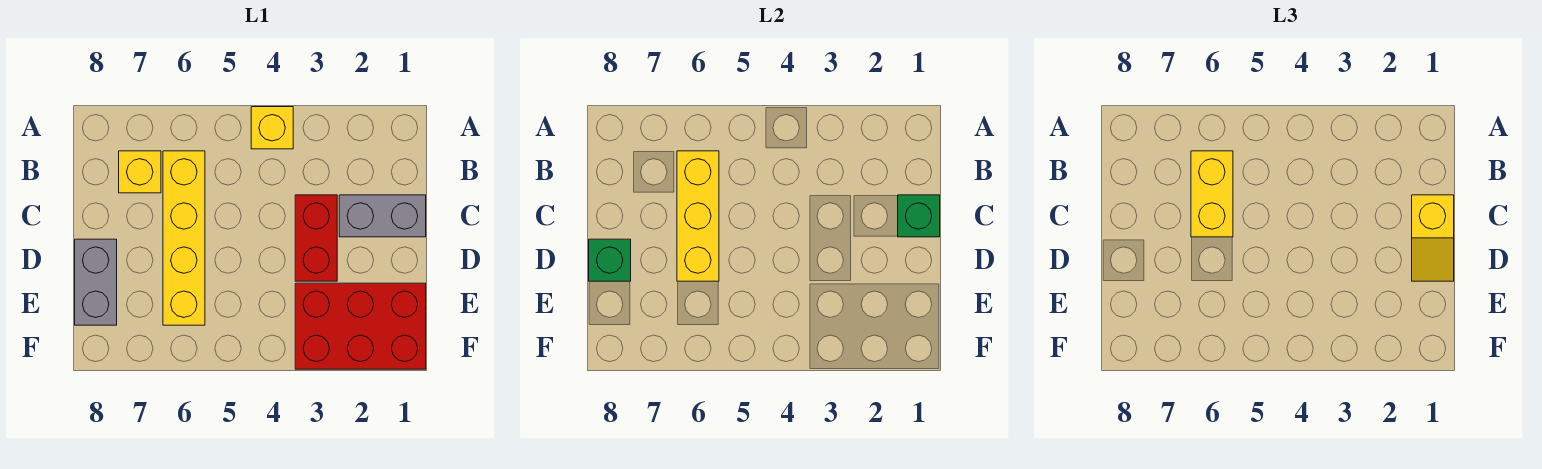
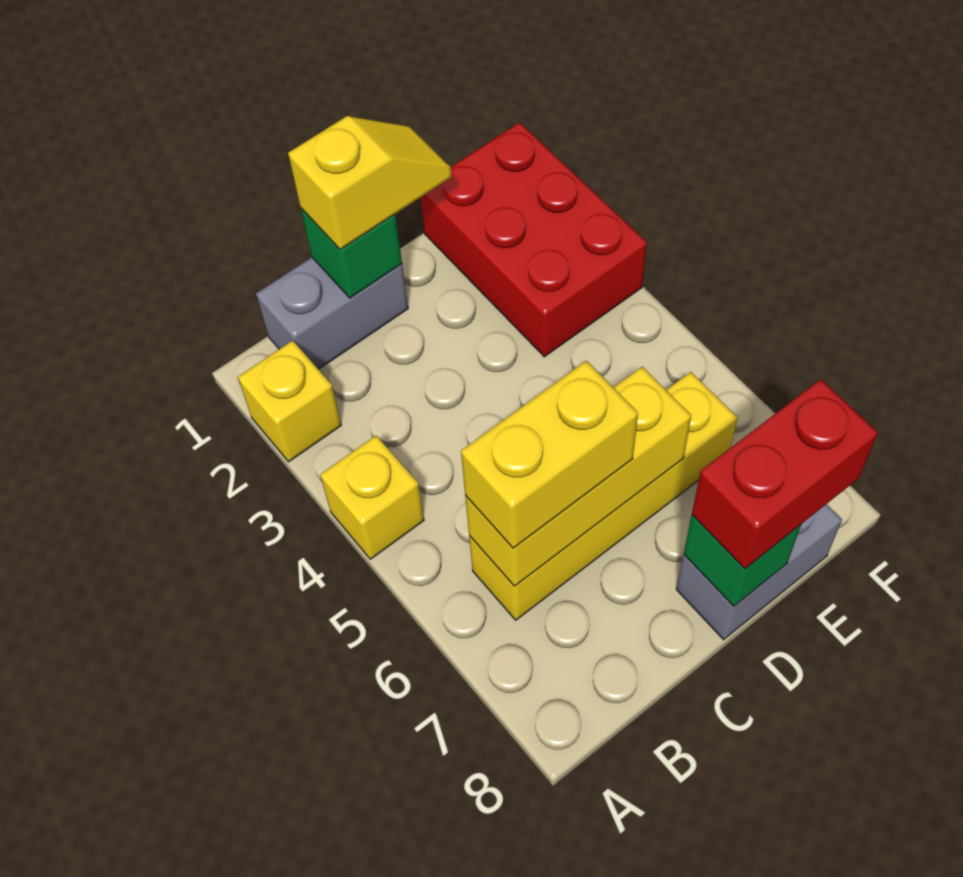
yellow 1x1 brick [119,151,161,193] -> yellow 1x1 brick moved to [238,340,341,462]
grey 1x2 brick [339,195,426,237] -> grey 1x2 brick turned to [256,257,408,369]
red 1x2 brick [295,195,337,281] -> red 1x2 brick moved to [692,379,878,569]

